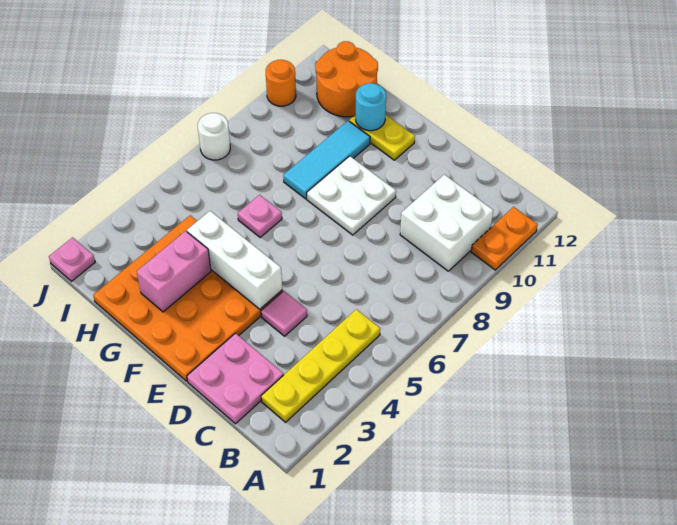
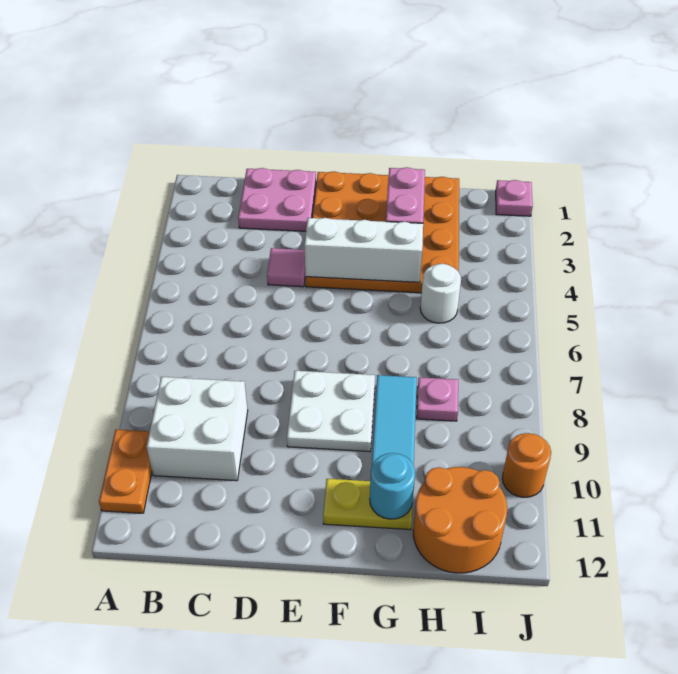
yellow 1x4 plate [261,309,380,422] -> none
pink 1x1 plate [238,195,282,238] -> pink 1x1 plate moved to [417,377,458,421]
white 1x1 round brick [198,113,230,160] -> white 1x1 round brick moved to [420,264,461,323]

